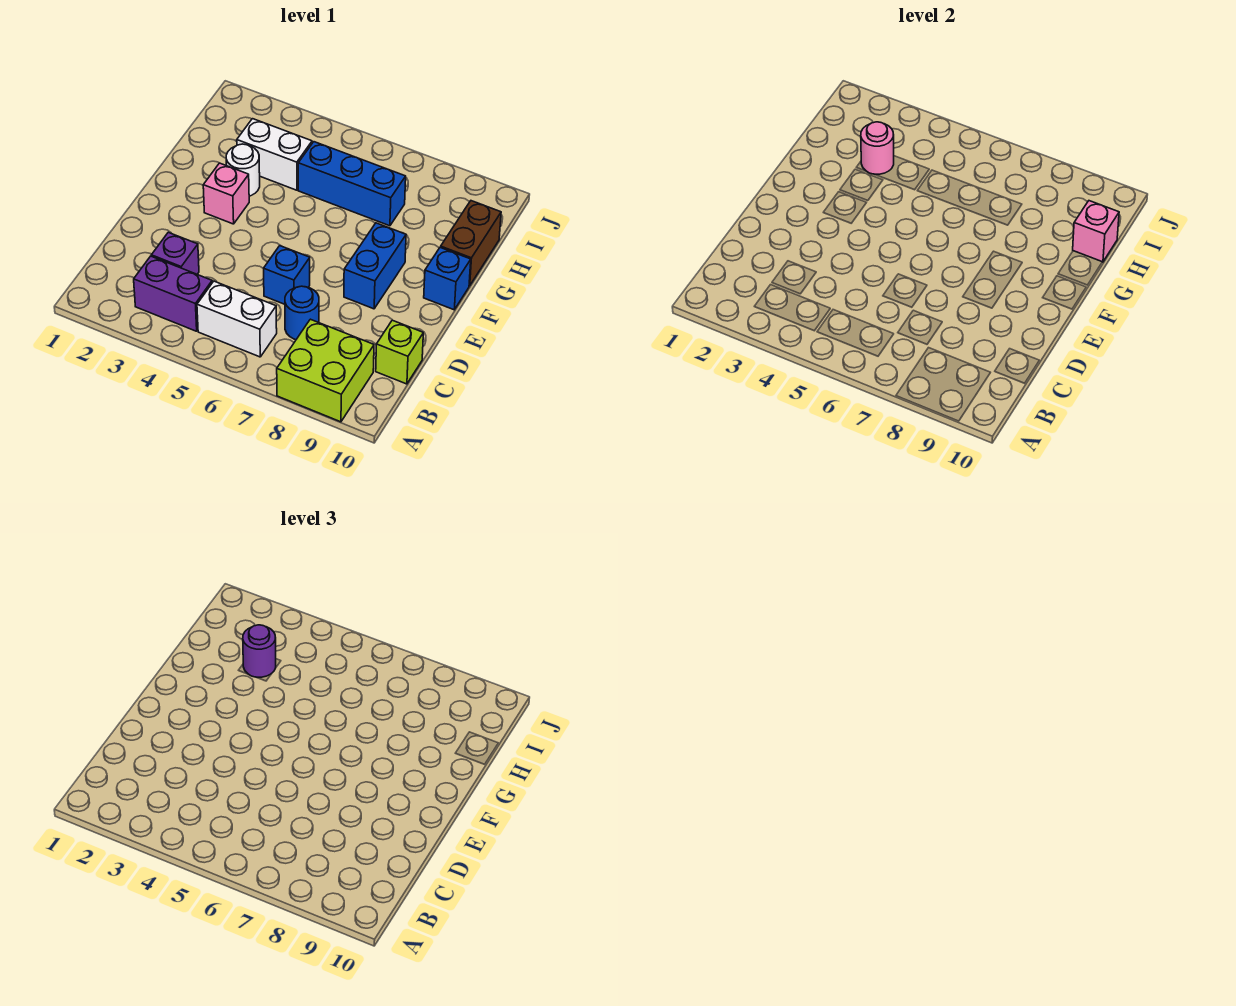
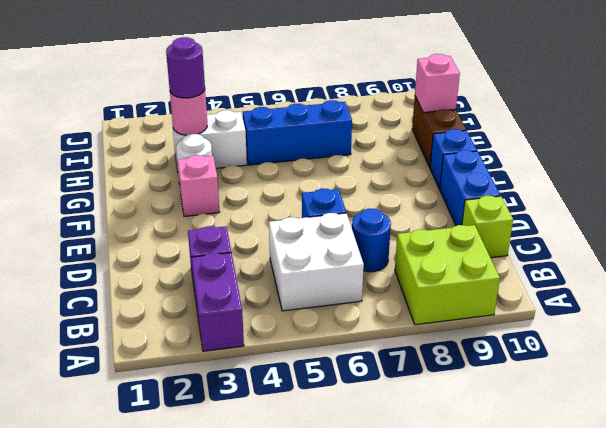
purple 1x2 brick [134,256,212,331] -> purple 1x2 brick turned to [192,253,244,351]
white 1x2 brick [197,281,277,357] -> white 2x2 brick [269,213,364,311]
blue 1x2 brick [344,223,406,309] -> blue 1x2 brick moved to [440,150,500,226]

